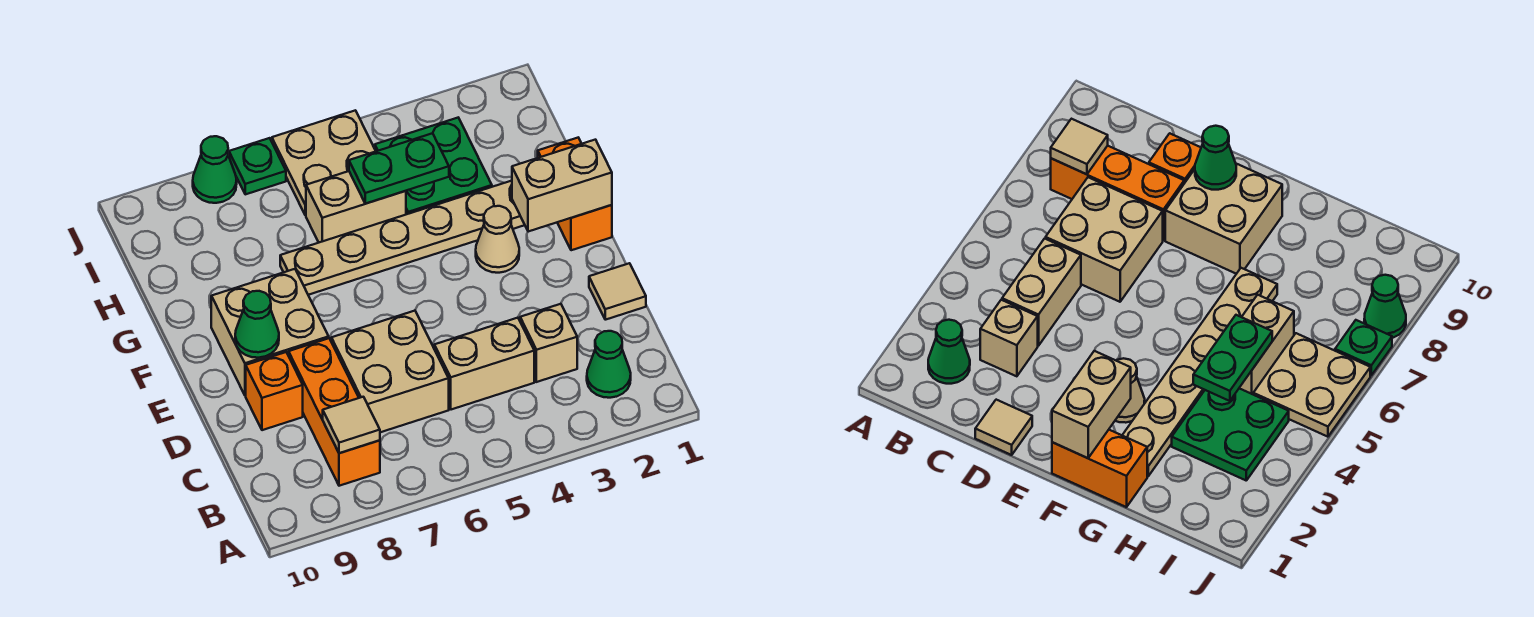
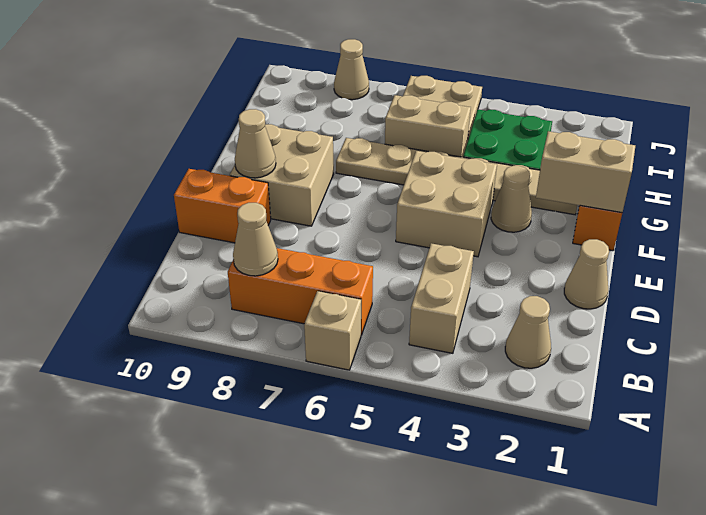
green 1x1 cone [587,331,631,398] -> tan 1x1 cone [505,296,551,368]
orange 1x3 brick [289,338,380,486] -> orange 1x3 brick turned to [228,248,373,335]
tan 1x1 tile [323,397,380,453] -> tan 1x1 cone [233,203,278,276]
tan 1x1 brick [520,304,577,382] -> tan 1x1 brick moved to [304,291,361,370]
tan 1x2 brick [434,318,534,410] -> tan 1x2 brick turned to [409,243,474,353]
tan 2x2 brick [331,311,449,432] -> tan 2x2 brick moved to [396,151,497,257]
tan 1x1 tile [589,263,646,320] -> tan 1x1 cone [564,239,609,309]
orange 1x1 brick [246,352,303,430] -> orange 1x2 brick [174,169,271,243]
green 1x1 cone [235,291,279,358] -> tan 1x1 cone [235,109,276,178]
green 1x2 plate [349,133,449,204] -> none
green 1x1 plate [229,138,286,194] -> none
green 1x1 cone [193,136,237,203] -> tan 1x1 cone [334,39,369,100]

